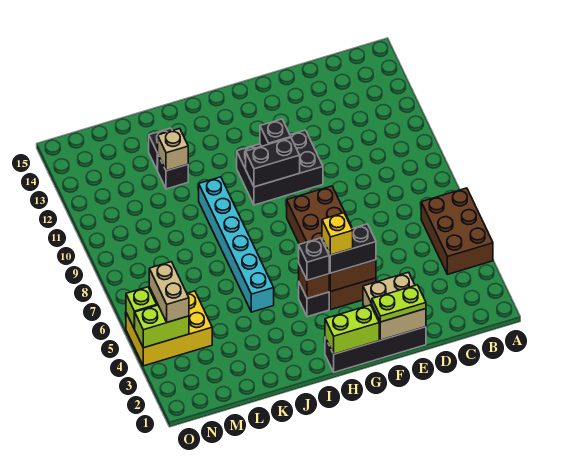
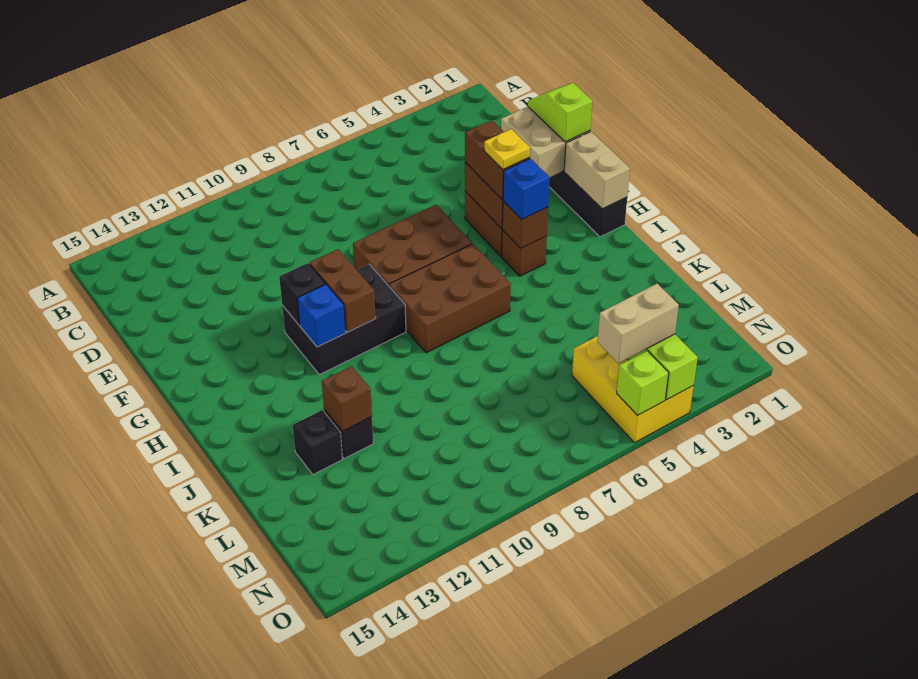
brown 2x3 brick [421,188,493,274] -> brown 2x3 brick moved to [389,244,511,353]
lime 1x2 plate [372,285,426,322] -> lime 1x2 slope [528,83,592,142]
black 1x2 brick [322,224,376,273] -> brown 1x2 brick [465,120,530,200]
black 2x3 brick [237,130,323,205] -> black 2x3 brick turned to [282,264,406,375]
lime 1x2 brick [325,305,379,354] -> tan 1x2 brick [564,132,630,209]
yellow 1x1 brick [322,213,353,255] -> yellow 1x1 plate [484,129,530,170]
black 1x2 brick [246,138,300,187] -> brown 1x2 brick [310,249,376,332]
black 1x1 brick [299,283,329,317] -> brown 1x1 brick [502,230,547,276]
black 1x1 brick [299,238,329,280] -> blue 1x1 brick [503,159,550,219]
none -> blue 1x1 brick [297,284,346,347]
cyan 1x6 brick [199,177,274,312] -> none
tan 1x1 brick [157,129,188,171] -> brown 1x1 brick [322,366,372,431]

